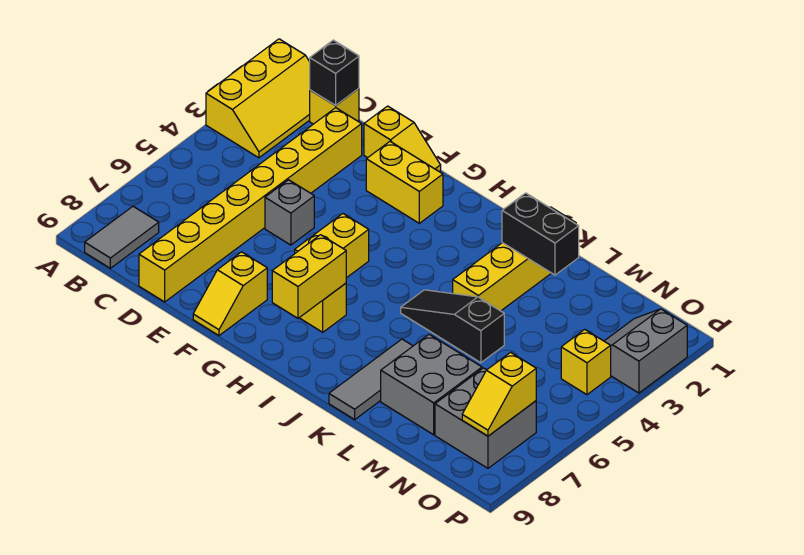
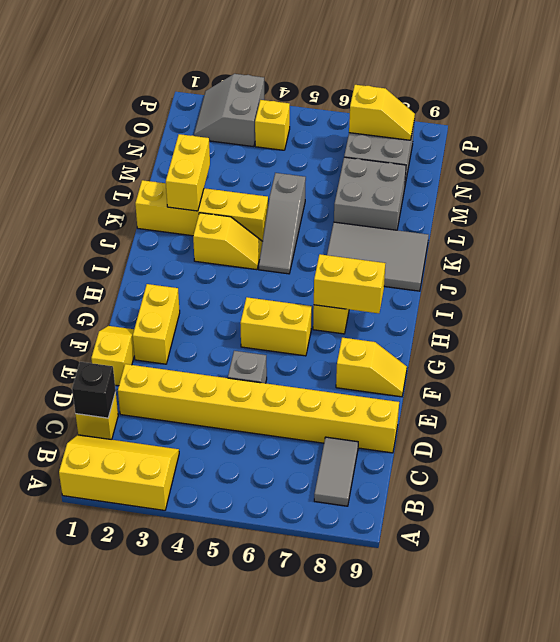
grey 1x2 tile [85,206,159,268] -> grey 1x2 tile turned to [314,437,358,506]
none -> yellow 1x2 slope [193,213,263,270]
black 1x3 slope [401,290,504,363] -> grey 1x3 slope [259,173,306,274]
black 1x2 brick [502,193,579,275] -> yellow 1x2 brick [166,134,210,211]
grey 1x3 tile [329,339,413,419] -> grey 2x3 tile [327,222,429,291]
grey 2x2 slope [604,309,687,393] -> grey 2x2 slope turned to [194,74,264,147]

